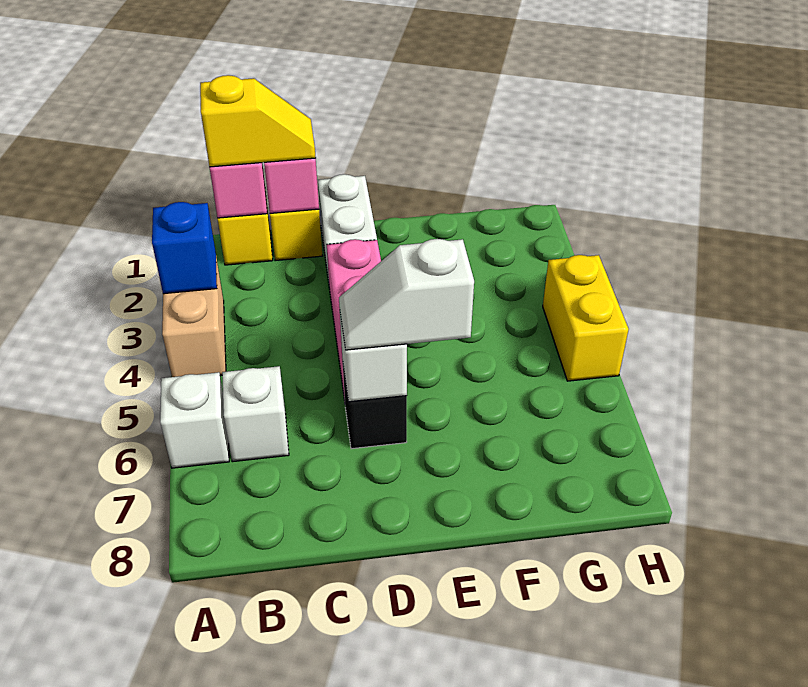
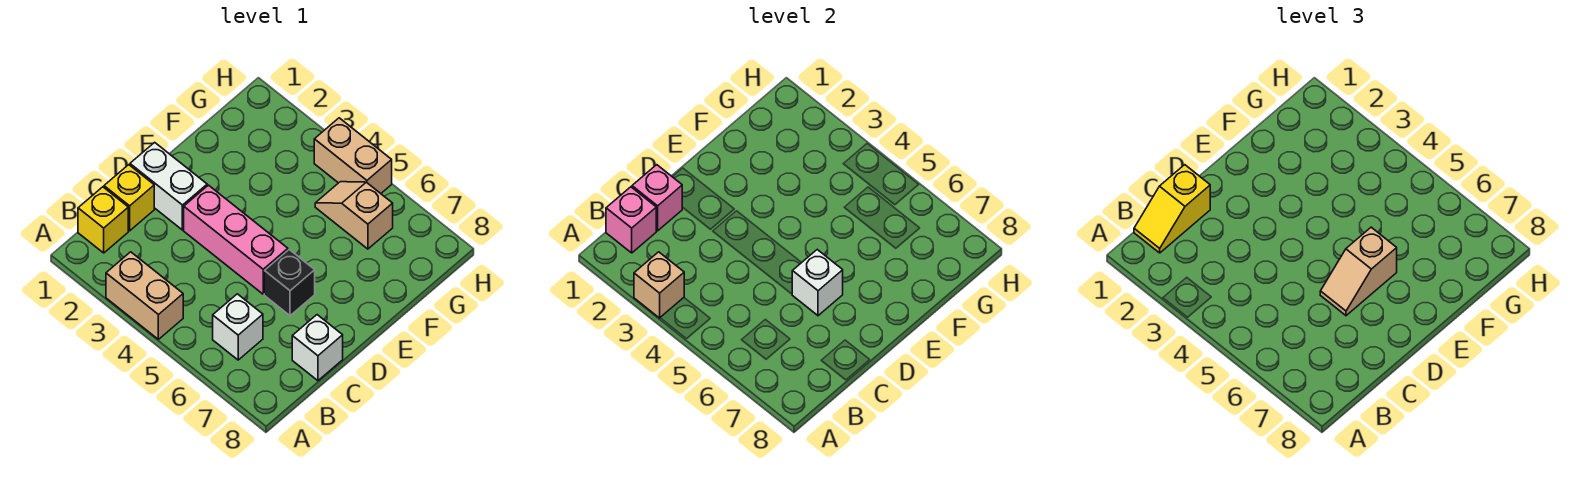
blue 1x1 brick [152,202,217,294] -> tan 1x1 brick [634,252,684,318]
white 1x1 brick [160,372,229,468] -> white 1x1 brick moved to [292,315,343,381]
yellow 1x2 slope [200,75,316,167] -> yellow 1x2 slope turned to [1134,165,1210,253]
white 1x2 slope [339,239,474,350] -> tan 1x2 slope [1320,227,1397,316]
none -> tan 1x2 slope [315,182,393,249]
yellow 1x2 brick [543,255,629,381] -> tan 1x2 brick [314,118,392,193]

